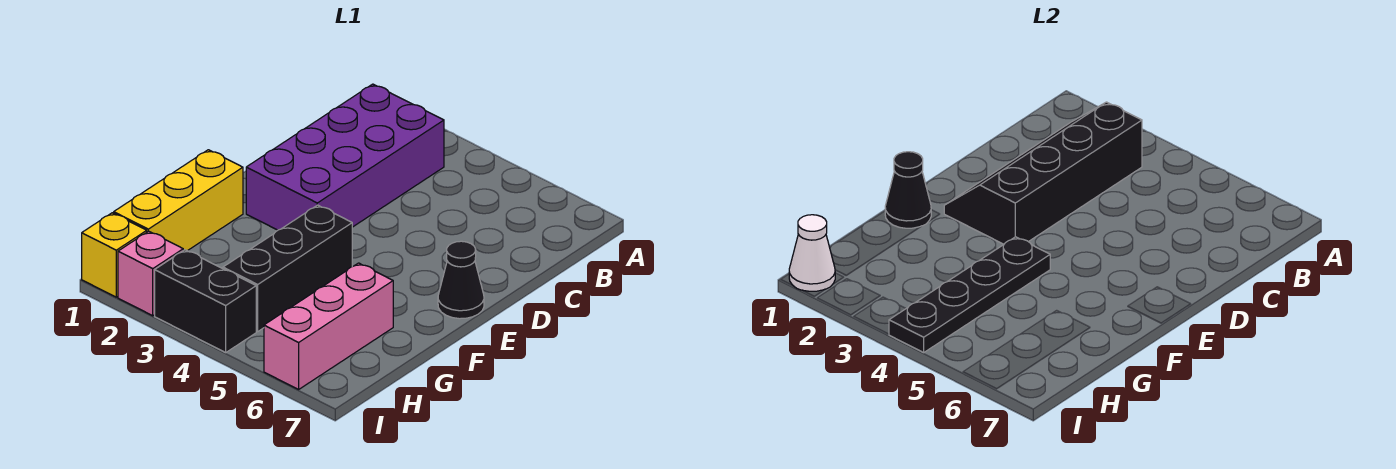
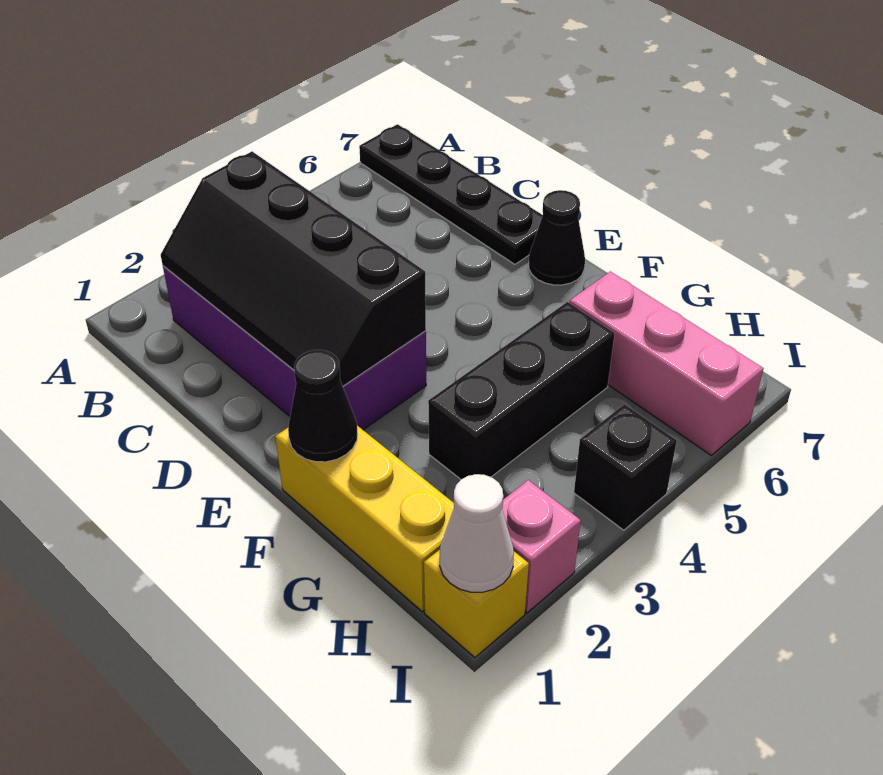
black 1x3 brick [223,205,352,331] -> black 1x3 brick turned to [428,302,615,479]
black 1x4 plate [889,237,1050,353] -> black 1x4 plate moved to [359,124,543,264]
black 1x2 brick [155,250,256,353] -> black 1x1 brick [574,404,677,530]

